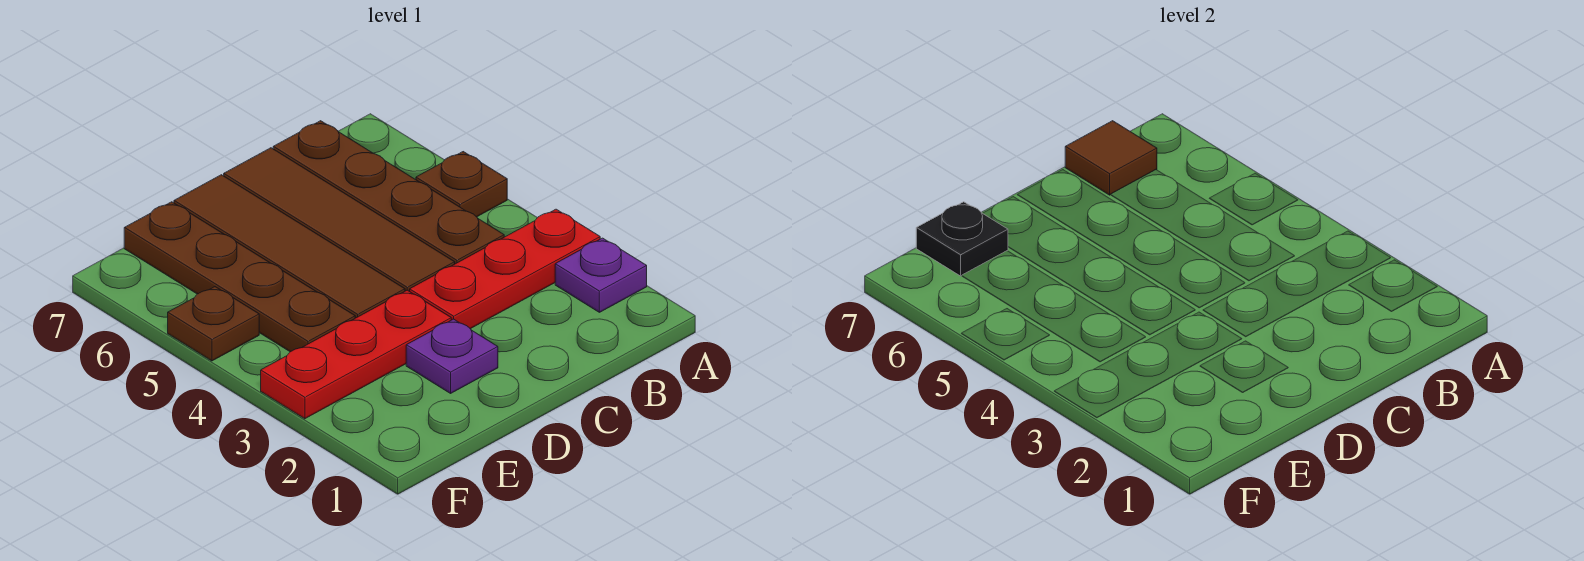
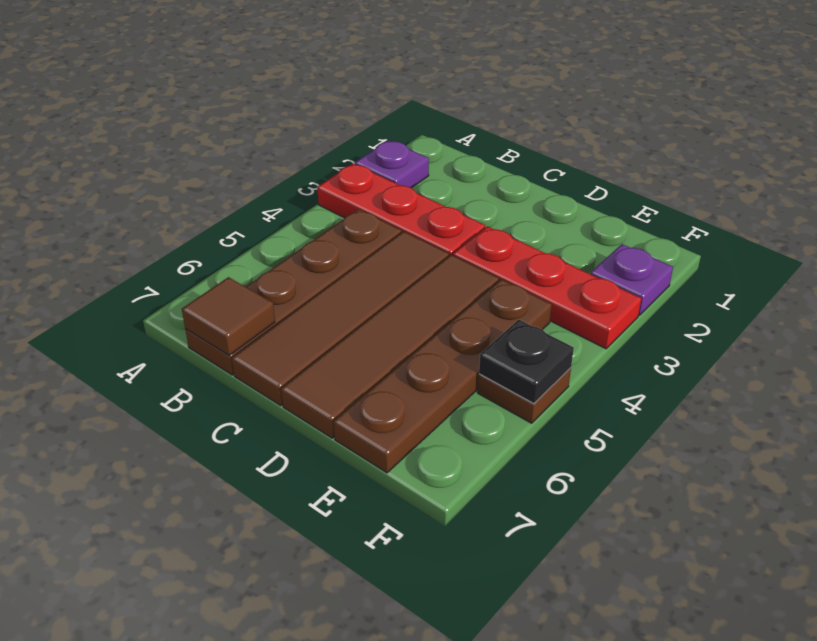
brown 1x1 plate [416,152,507,217] -> none
purple 1x1 plate [406,319,498,393] -> purple 1x1 plate moved to [591,244,673,315]
black 1x1 plate [916,202,1008,276] -> black 1x1 plate moved to [479,320,574,404]

